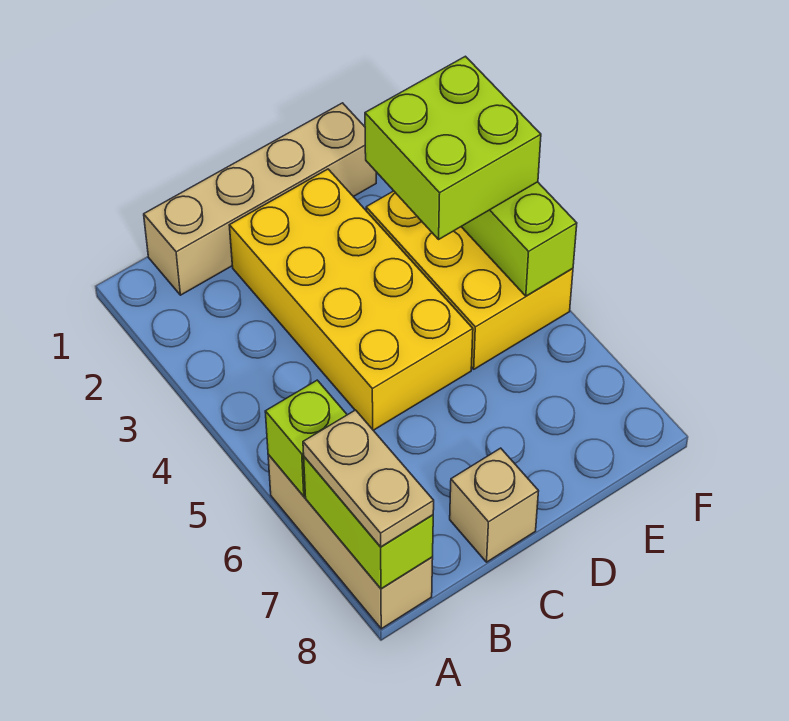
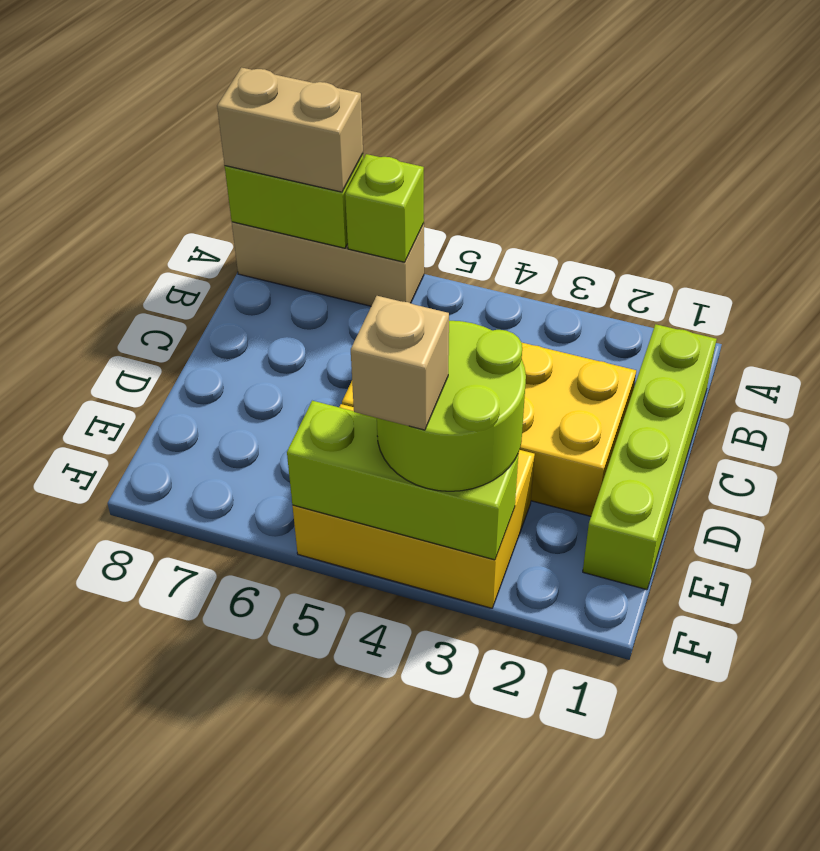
tan 1x2 plate [303,410,434,547] -> tan 1x2 brick [217,68,363,192]
tan 1x4 brick [144,103,376,295] -> lime 1x4 brick [583,324,717,590]
tan 1x1 brick [450,448,539,562] -> tan 1x1 brick moved to [351,296,449,430]
lime 2x2 brick [365,56,541,239] -> lime 2x2 round brick [377,321,526,491]

